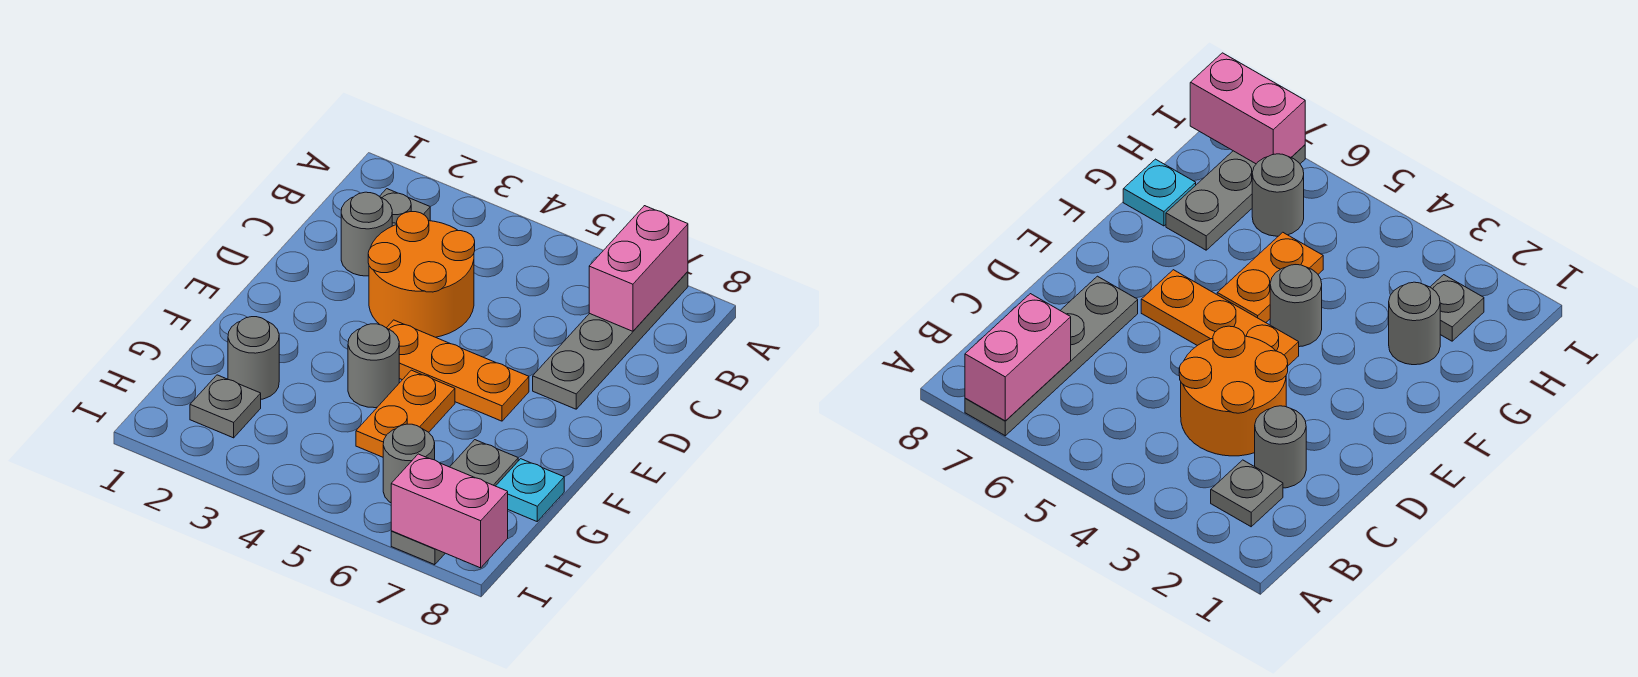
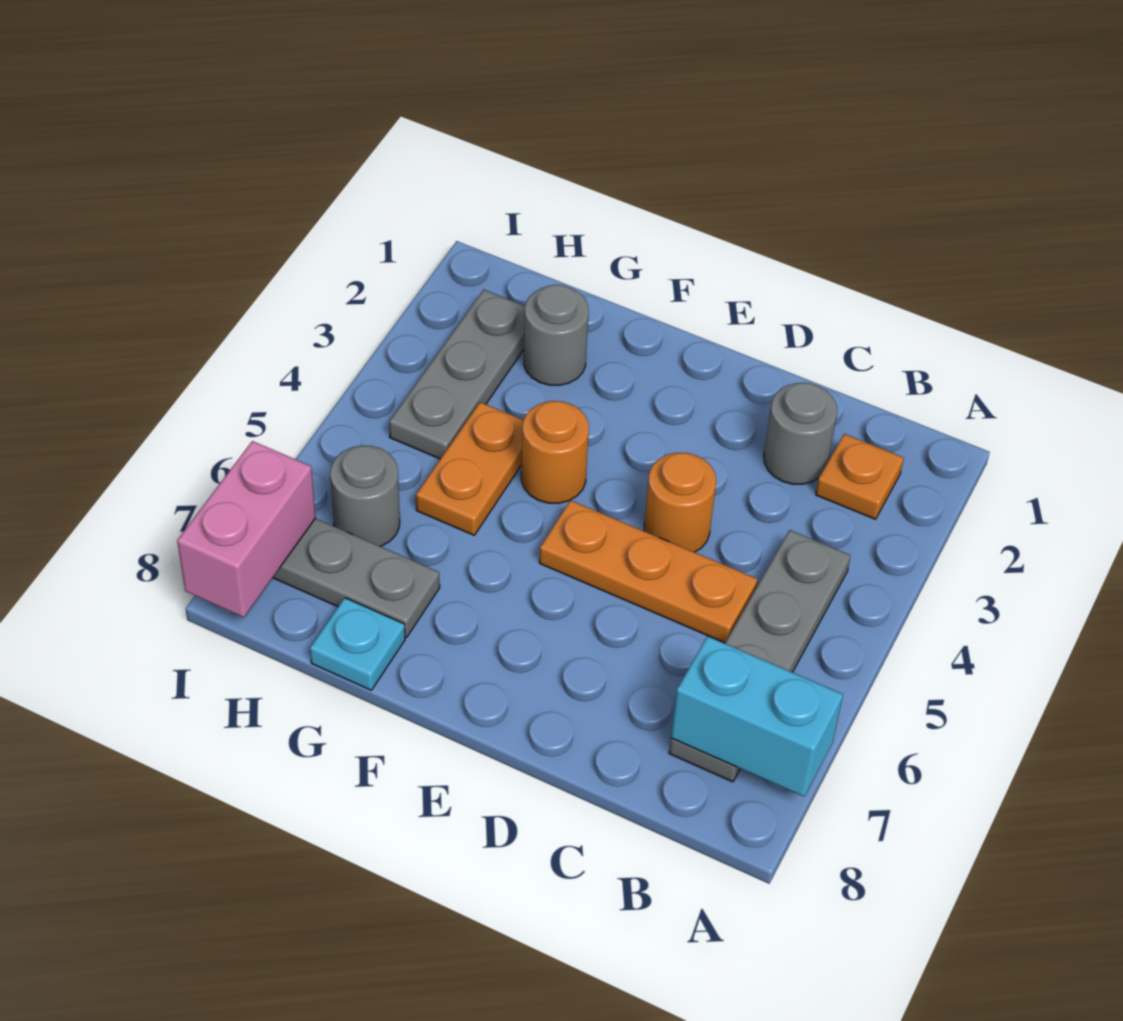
grey 1x4 plate [533,272,688,409] -> grey 1x4 plate turned to [669,530,851,782]
pink 1x2 brick [589,206,688,331] -> cyan 1x2 brick [671,636,843,796]
grey 1x1 plate [379,189,430,226] -> orange 1x1 plate [816,434,904,519]
orange 2x2 round brick [368,212,475,337] -> orange 1x1 round brick [644,453,716,552]
orange 1x3 plate [387,320,529,421] -> orange 1x3 plate turned to [539,500,758,643]
grey 1x1 round brick [348,324,399,408] -> orange 1x1 round brick [521,401,589,503]
orange 1x2 plate [356,370,455,457] -> orange 1x2 plate turned to [416,402,523,535]
grey 1x1 plate [190,375,261,438] -> grey 1x3 plate [389,290,525,459]

